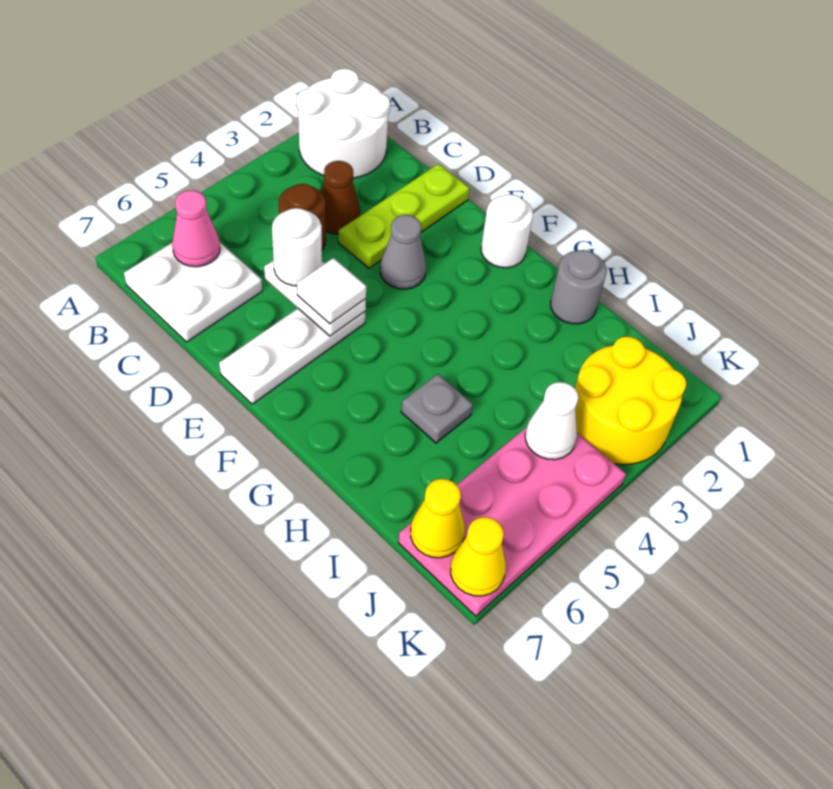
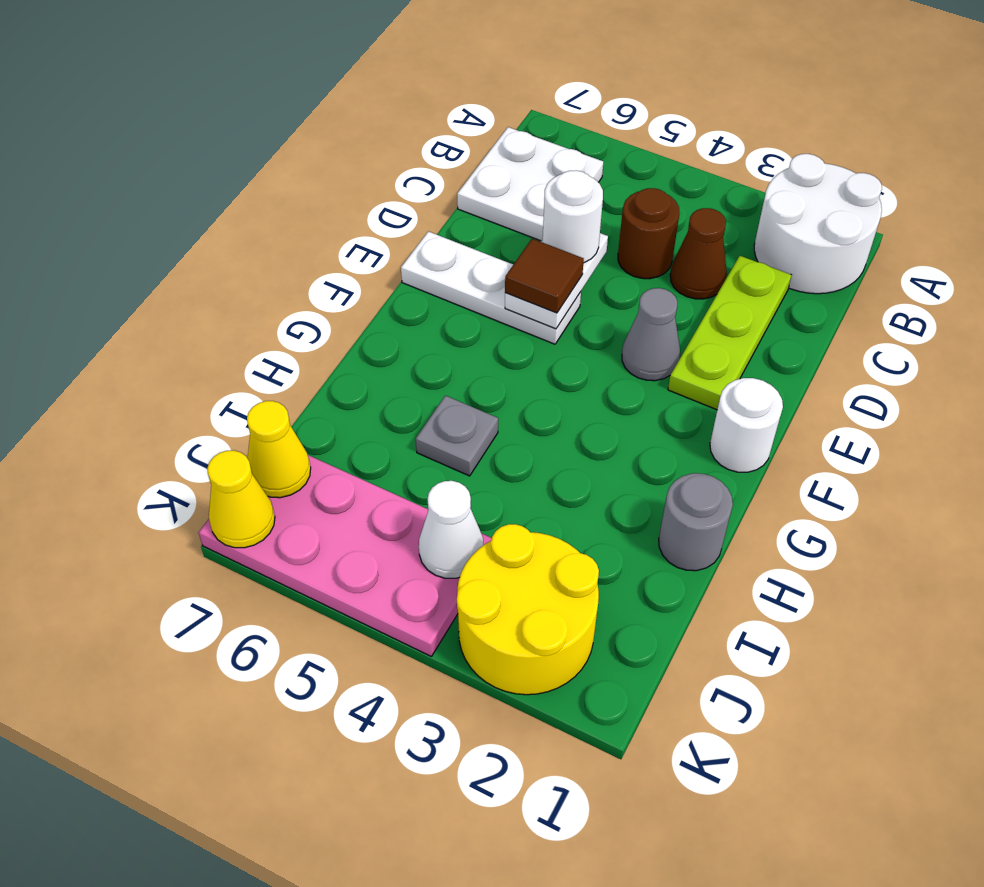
pink 1x1 cone [172,190,220,267] -> none
lime 1x3 plate [338,164,469,268] -> lime 1x3 plate turned to [668,256,792,410]
white 1x1 tile [297,258,366,324] -> brown 1x1 tile [505,239,584,313]

